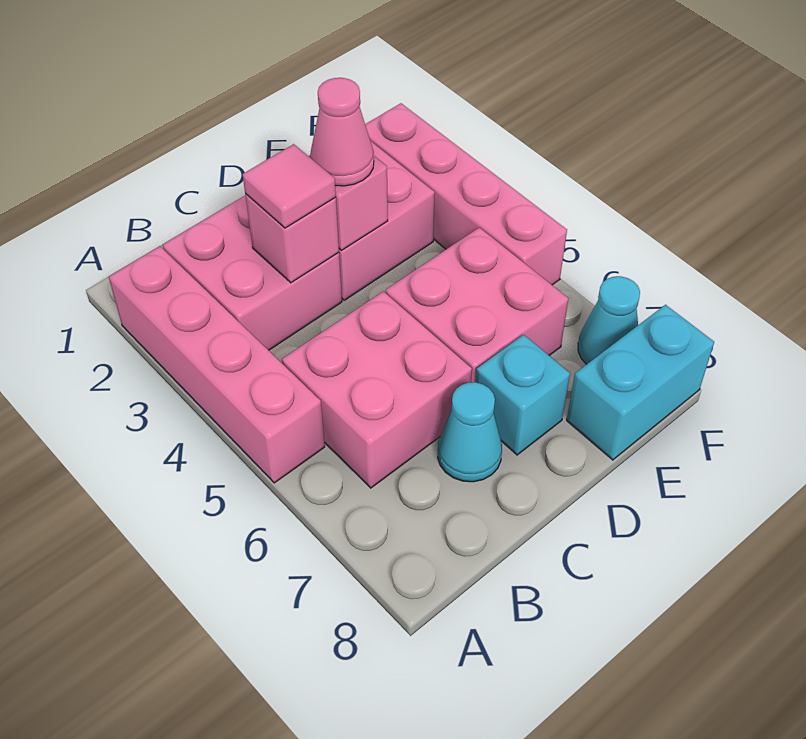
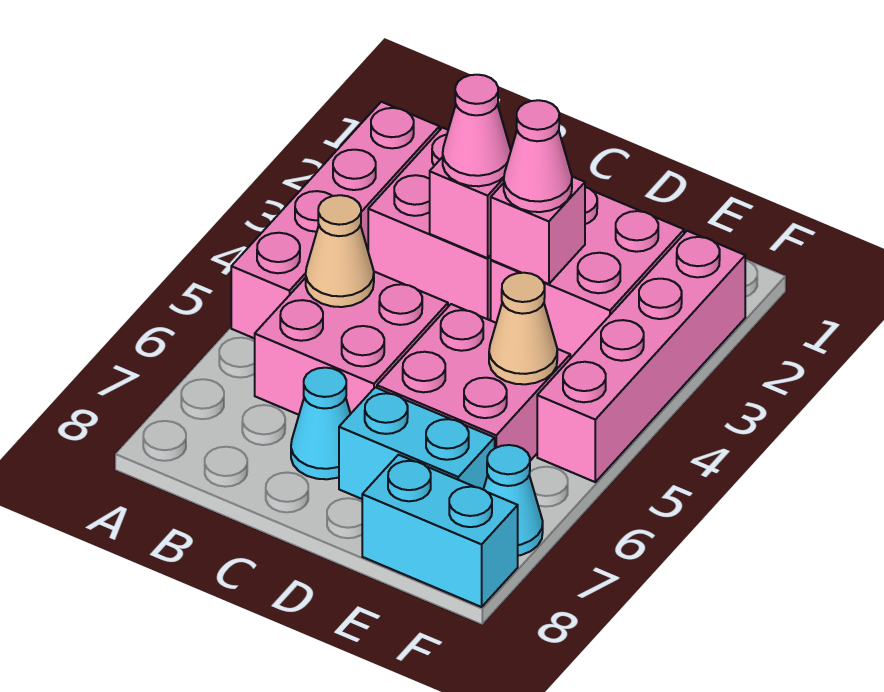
none -> tan 1x1 cone [306,195,374,307]
pink 1x1 tile [243,144,336,228] -> pink 1x1 cone [443,75,511,186]
cyan 1x1 brick [476,335,570,455] -> cyan 1x2 brick [339,387,495,499]
none -> tan 1x1 cone [489,273,557,384]

